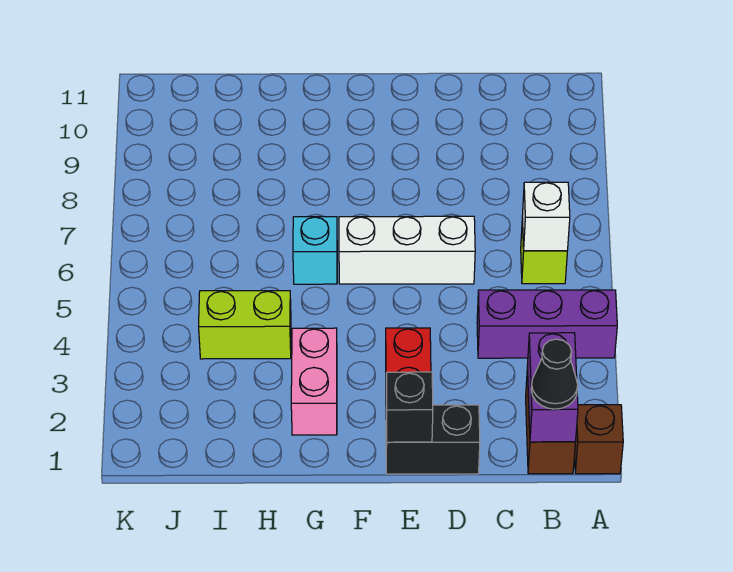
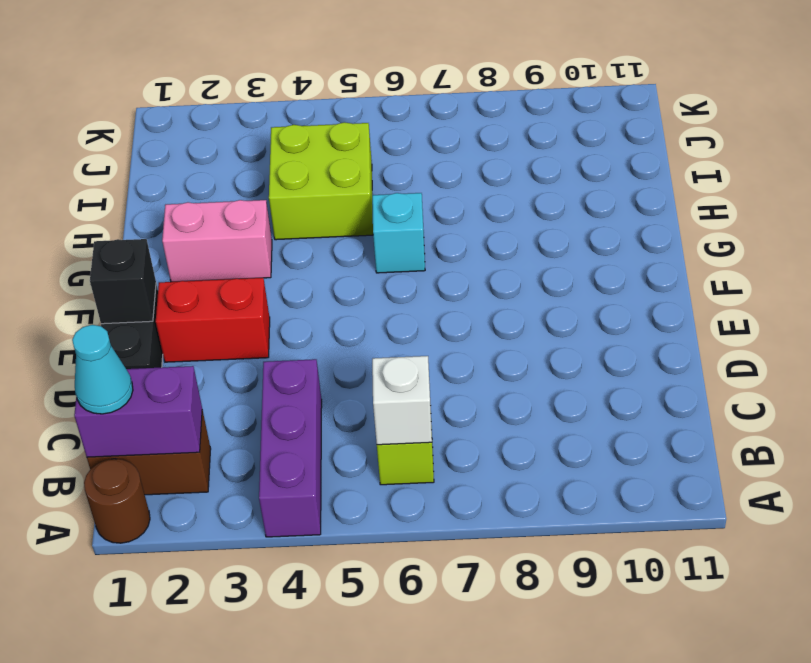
brown 1x1 brick [575,405,623,474] -> brown 1x1 round brick [84,459,150,543]
black 1x1 cone [531,339,578,409] -> cyan 1x1 cone [72,325,133,414]
white 1x3 brick [339,216,475,284] -> none
lime 1x2 brick [199,291,291,359] -> lime 2x2 brick [269,122,373,240]

